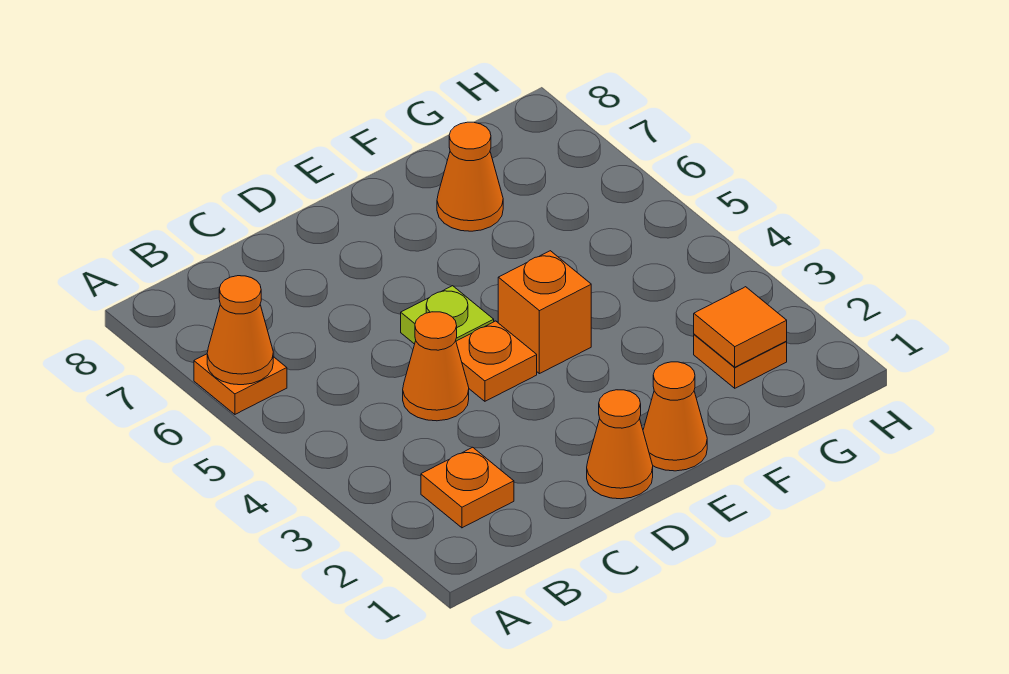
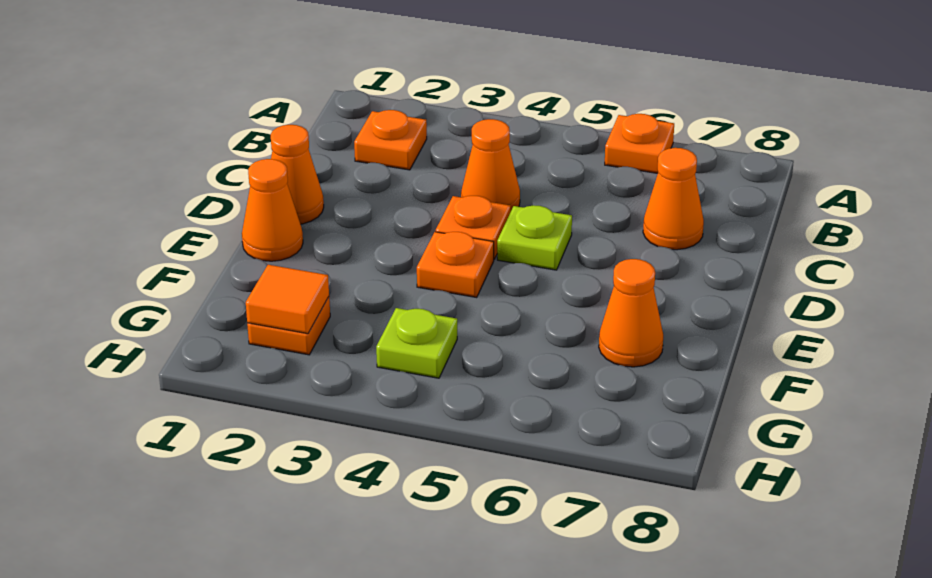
orange 1x1 cone [207,276,273,385] -> orange 1x1 cone moved to [643,148,704,250]
orange 1x1 brick [498,251,591,374] -> orange 1x1 plate [417,232,494,297]
none -> lime 1x1 plate [376,308,457,378]

